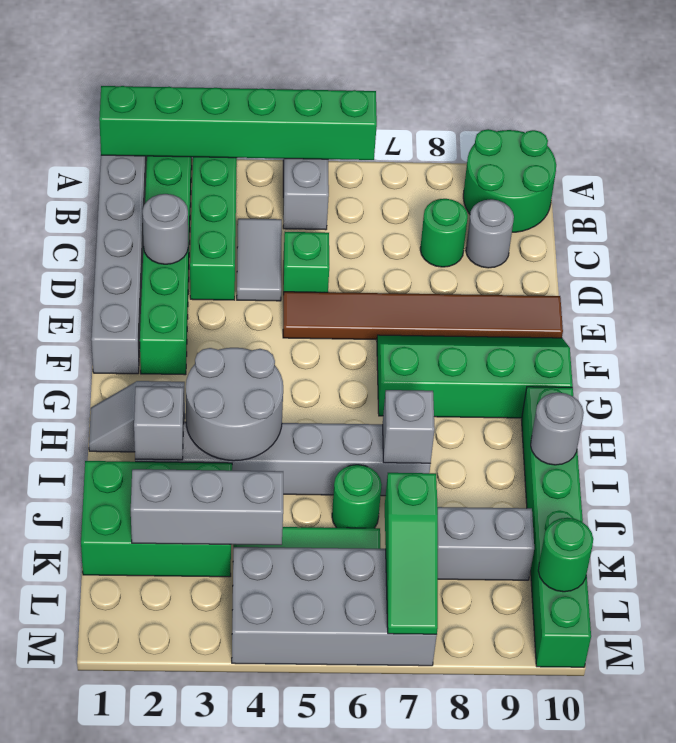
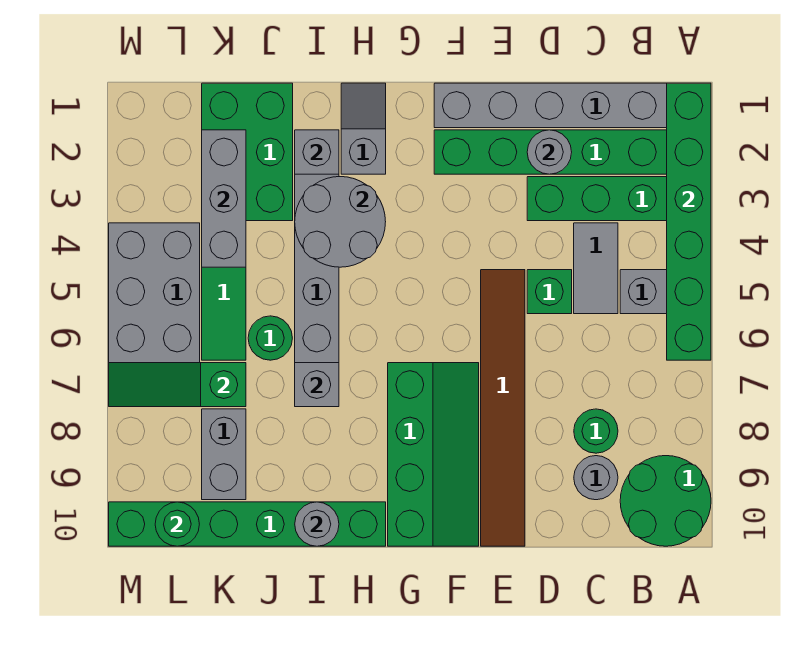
grey 1x2 tile [237,219,282,301] -> grey 1x2 tile turned to [574,223,618,314]

